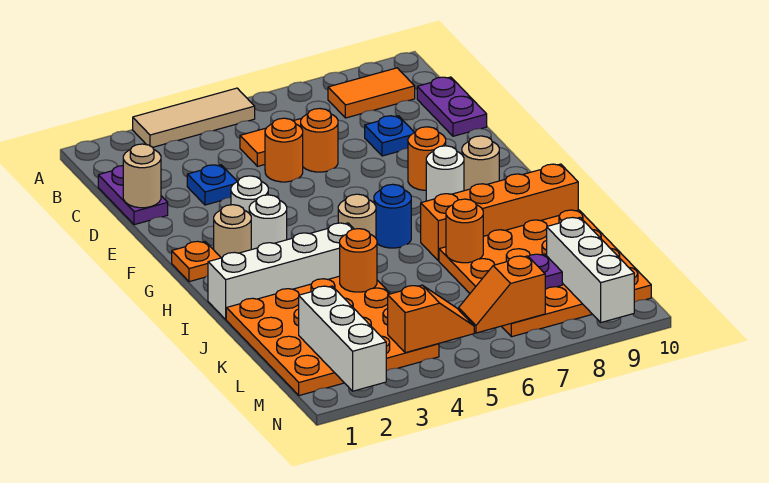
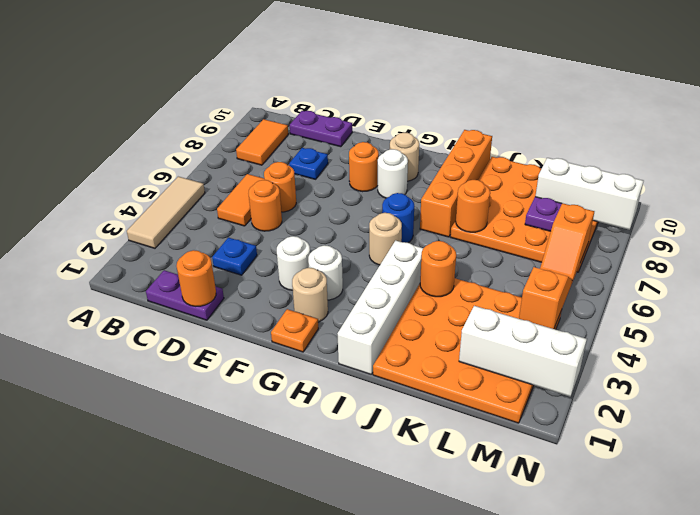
tan 1x1 round brick [123,144,161,208] -> orange 1x1 round brick [177,250,216,306]

